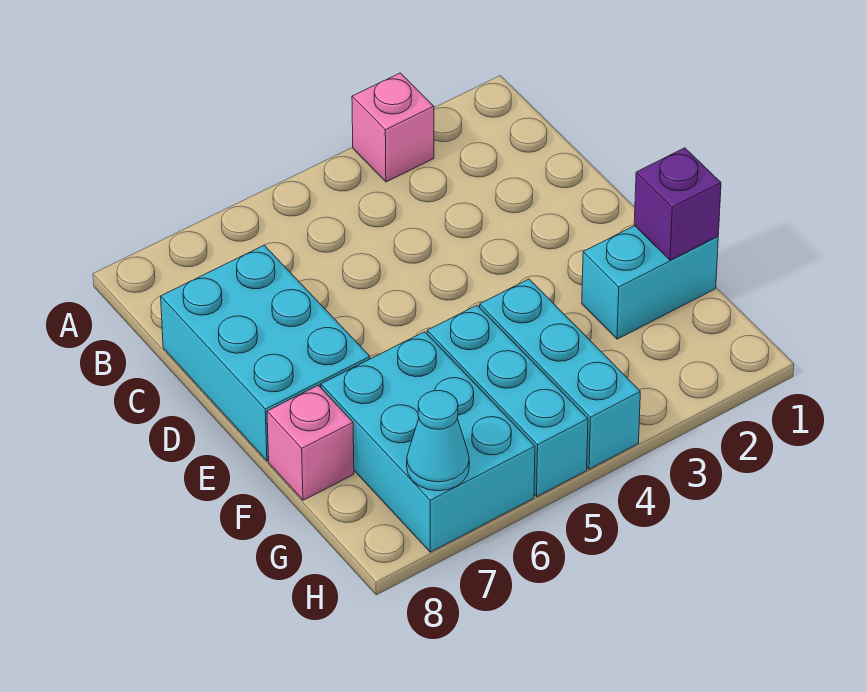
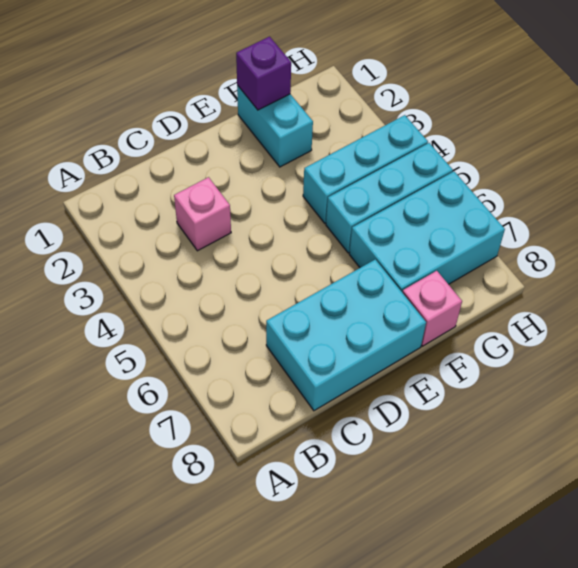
pink 1x1 brick [352,73,434,182] -> pink 1x1 brick moved to [174,177,231,251]
cyan 1x1 cone [407,391,469,491] -> none

